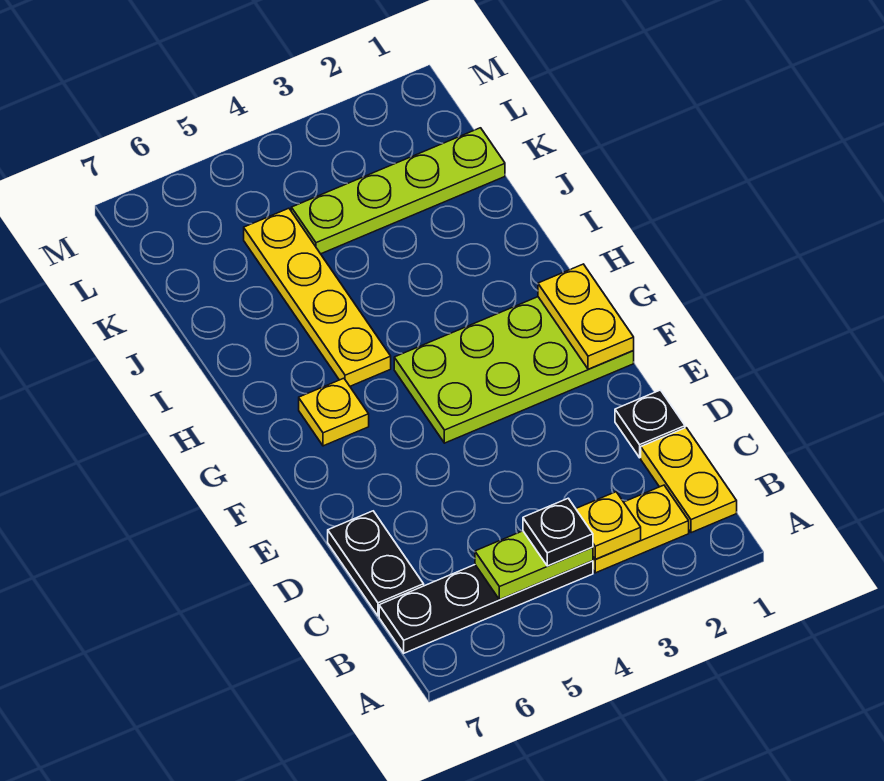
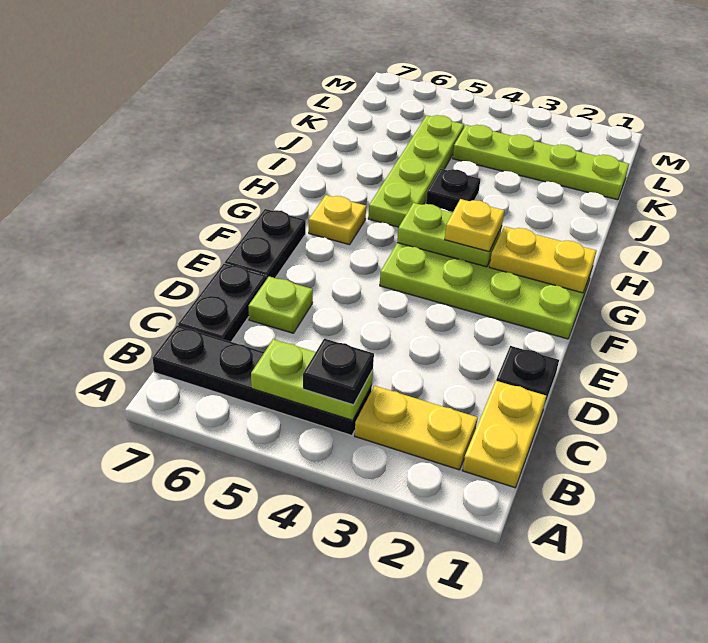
yellow 1x1 plate [576,492,641,559] -> yellow 1x1 plate moved to [445,199,504,252]
none -> lime 1x1 plate [249,277,313,333]
none -> black 1x2 plate [225,209,306,278]
yellow 1x2 plate [538,264,634,369] -> yellow 1x2 plate turned to [489,226,596,293]
none -> lime 1x2 plate [397,203,502,267]
yellow 1x4 plate [244,208,391,386] -> lime 1x4 plate [368,115,464,227]
none -> black 1x1 plate [426,169,480,212]

